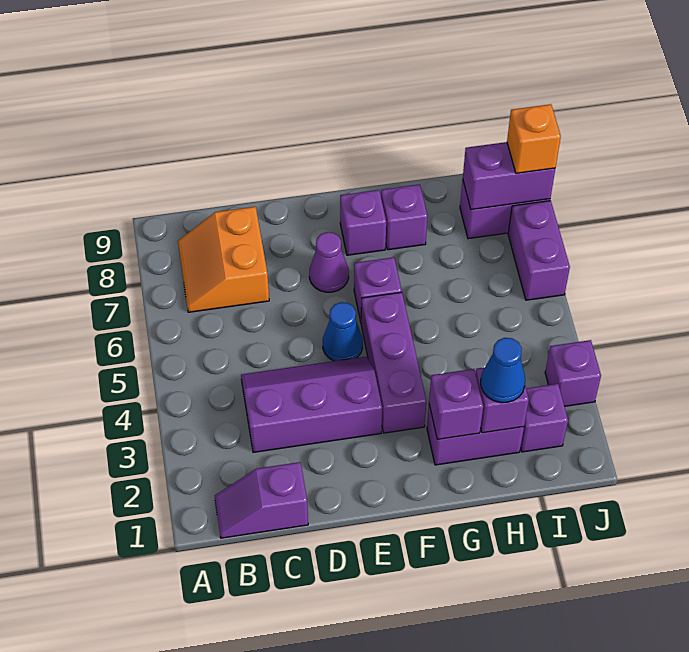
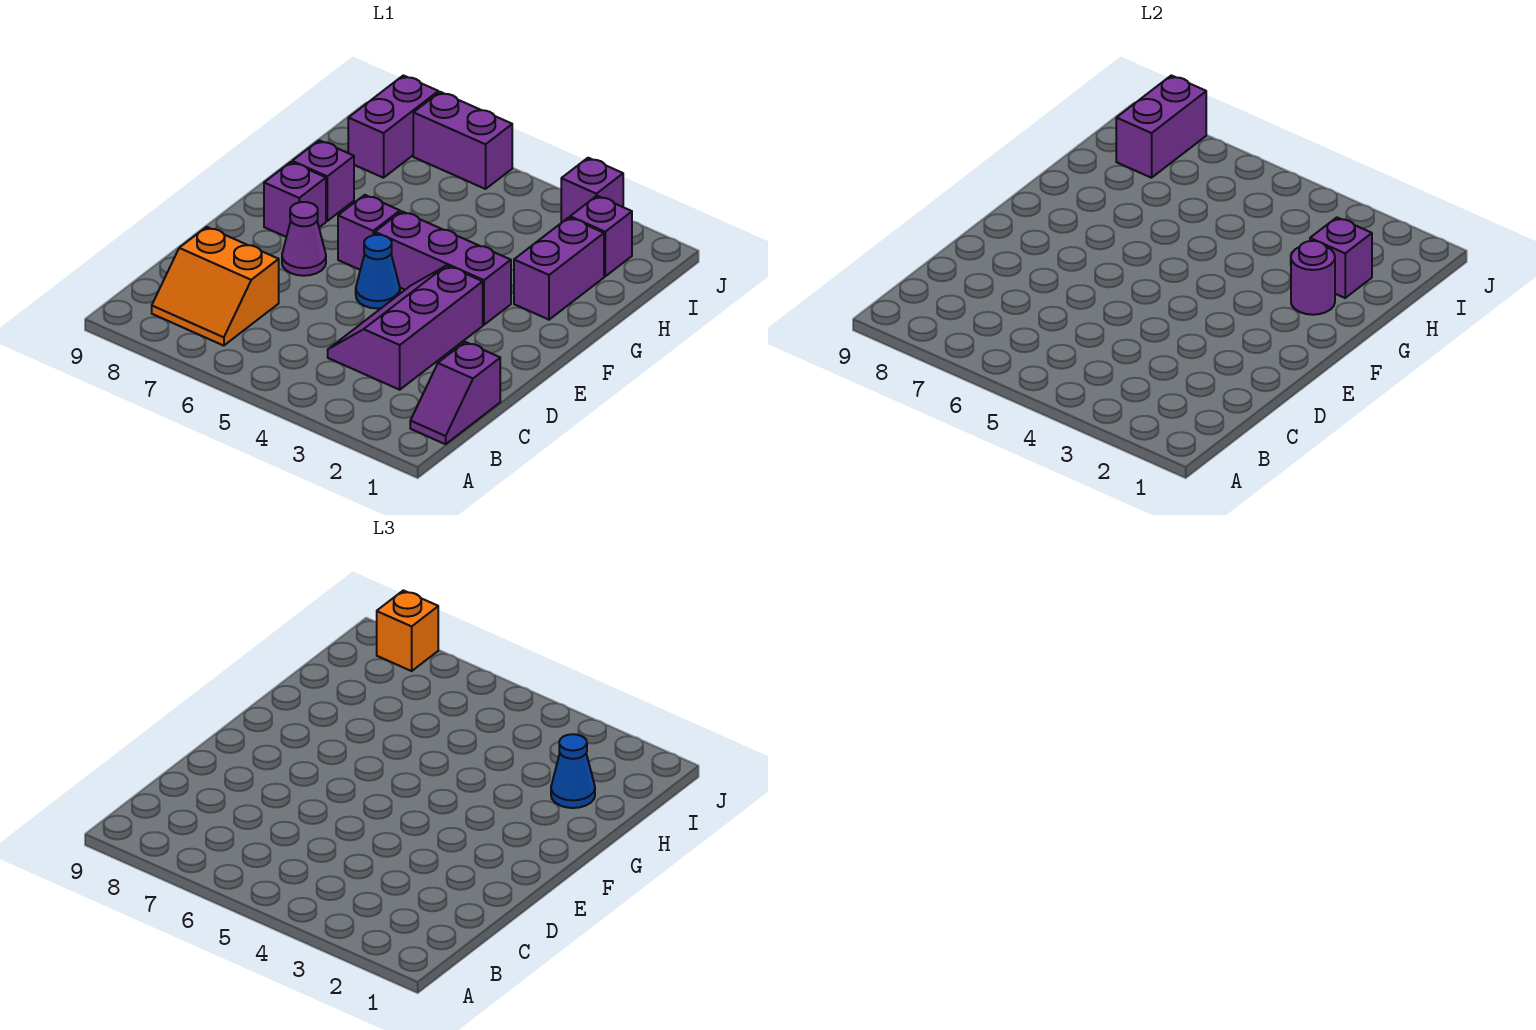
purple 1x1 brick [429,369,483,439] -> purple 1x1 round brick [1291,241,1335,315]

